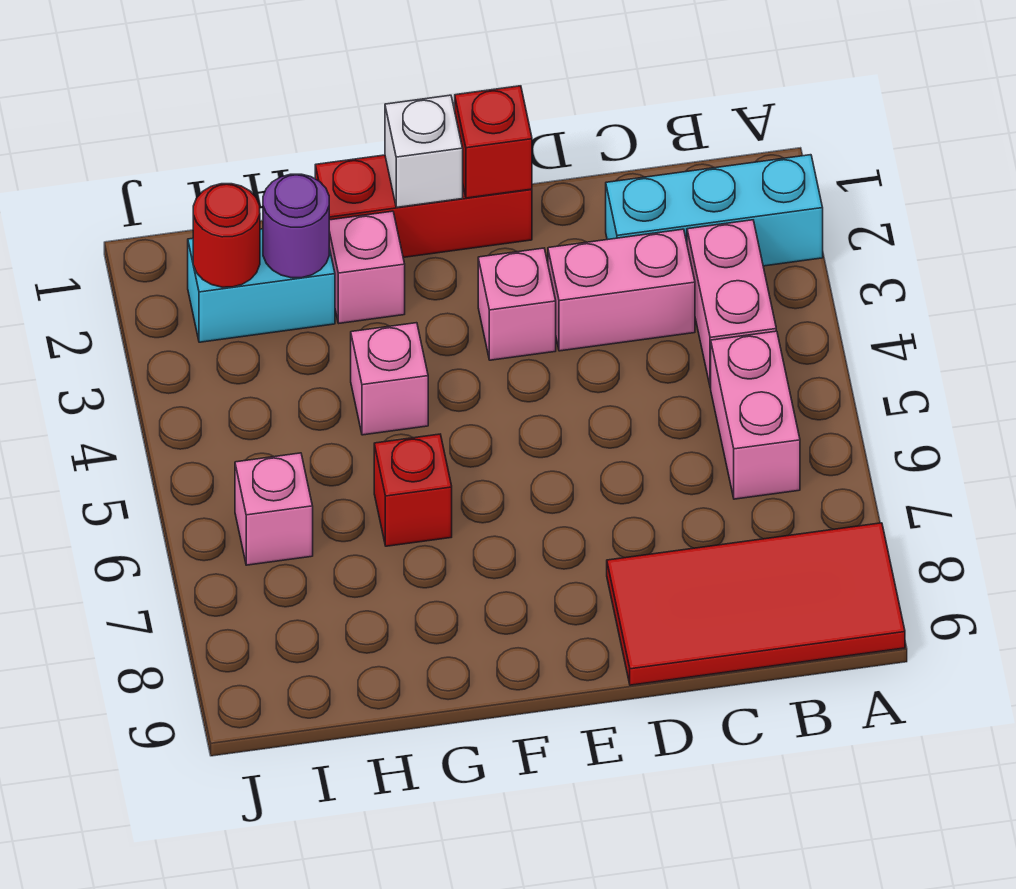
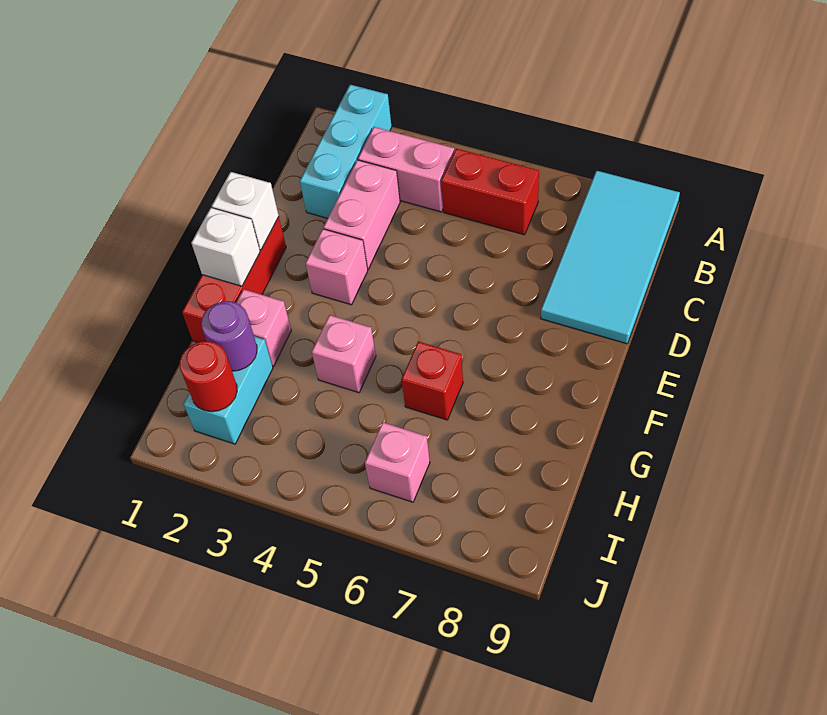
red 2x4 tile [607,523,905,685] -> cyan 2x4 tile [541,171,680,344]
pink 1x2 brick [711,331,800,499] -> red 1x2 brick [441,149,539,235]
red 1x1 brick [455,86,532,198] -> white 1x1 brick [212,172,279,250]

